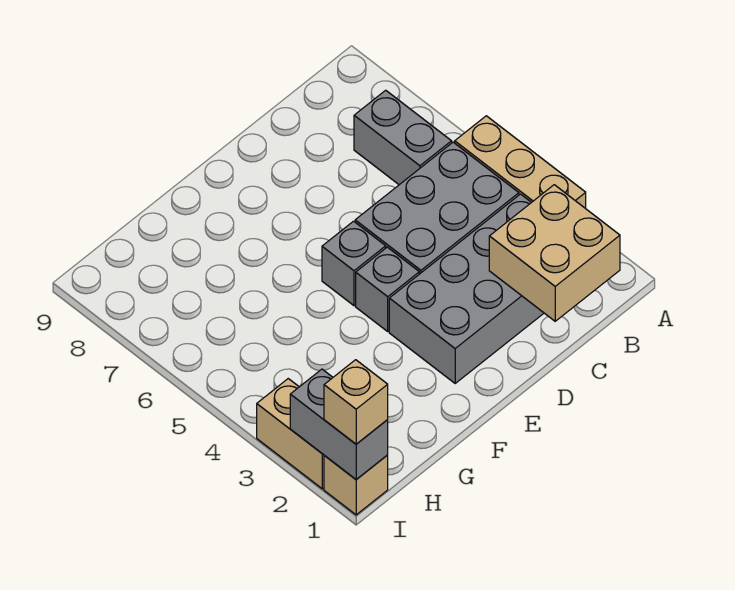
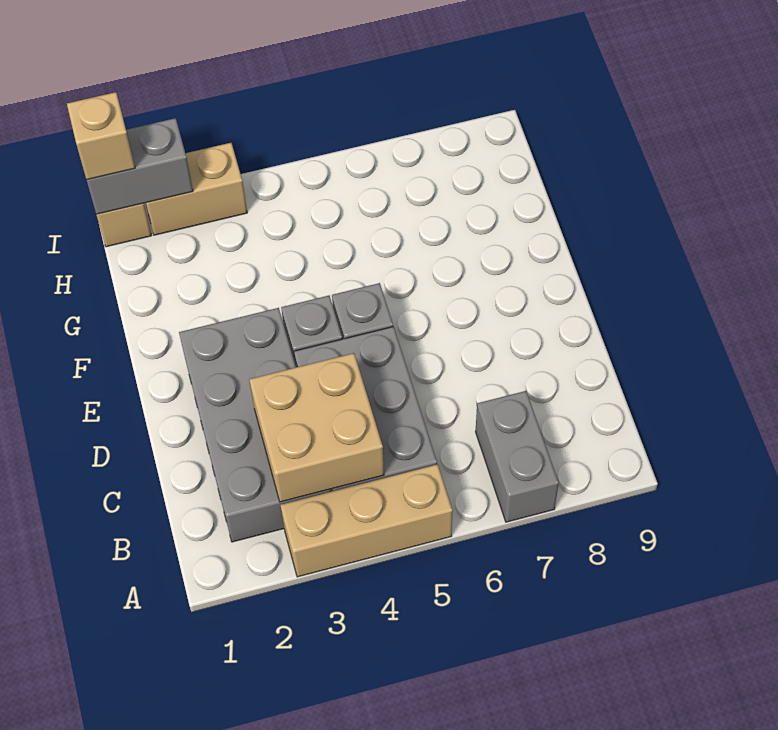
tan 2x2 brick [489,185,620,321] -> tan 2x2 brick moved to [249,353,384,502]
grey 1x2 brick [354,90,452,185] -> grey 1x2 brick turned to [476,391,559,522]

